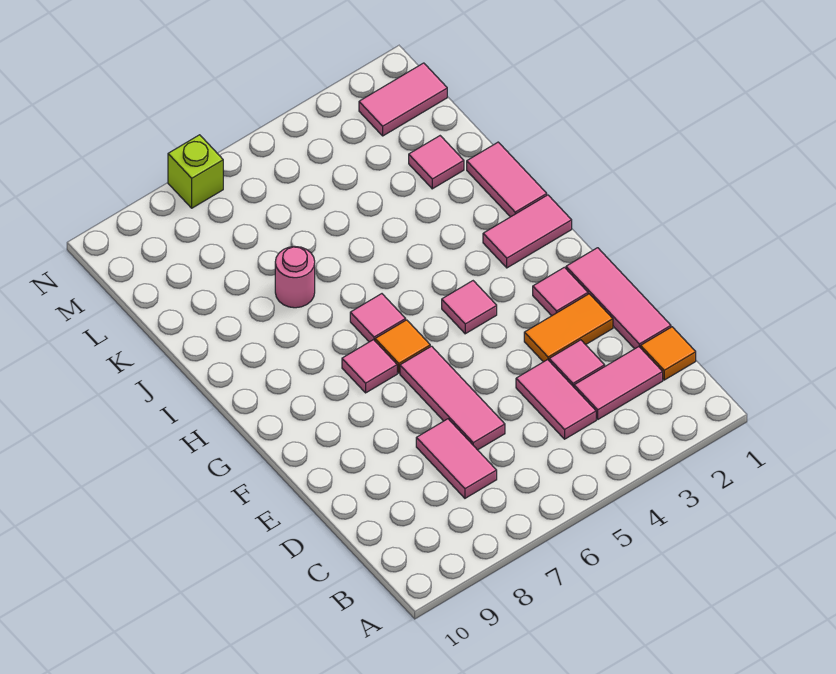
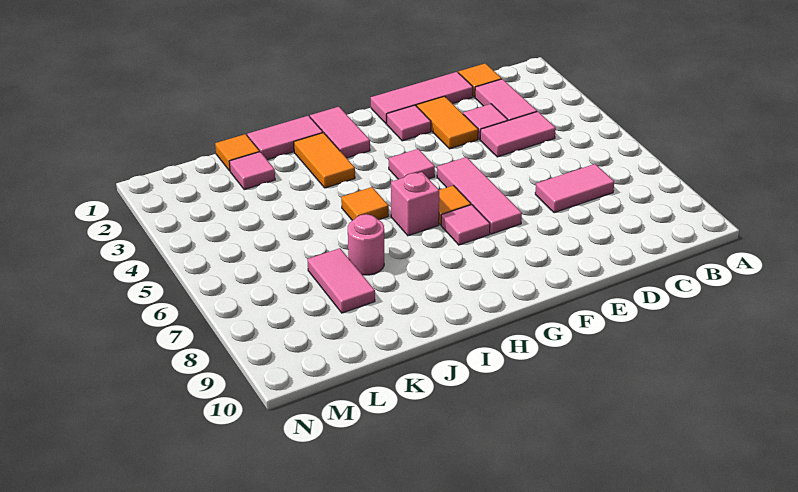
pink 1x3 tile [400,346,505,450] -> pink 1x3 tile turned to [437,157,522,234]
pink 1x1 tile [350,294,406,342] -> pink 1x1 brick [391,172,439,236]
none -> orange 1x2 tile [294,133,355,188]
none -> orange 1x1 tile [341,187,389,220]
none -> orange 1x1 tile [215,134,260,171]
pink 1x2 tile [359,63,447,136] -> pink 1x2 tile moved to [307,248,375,313]
lime 1x1 brick [168,135,223,208] -> none

